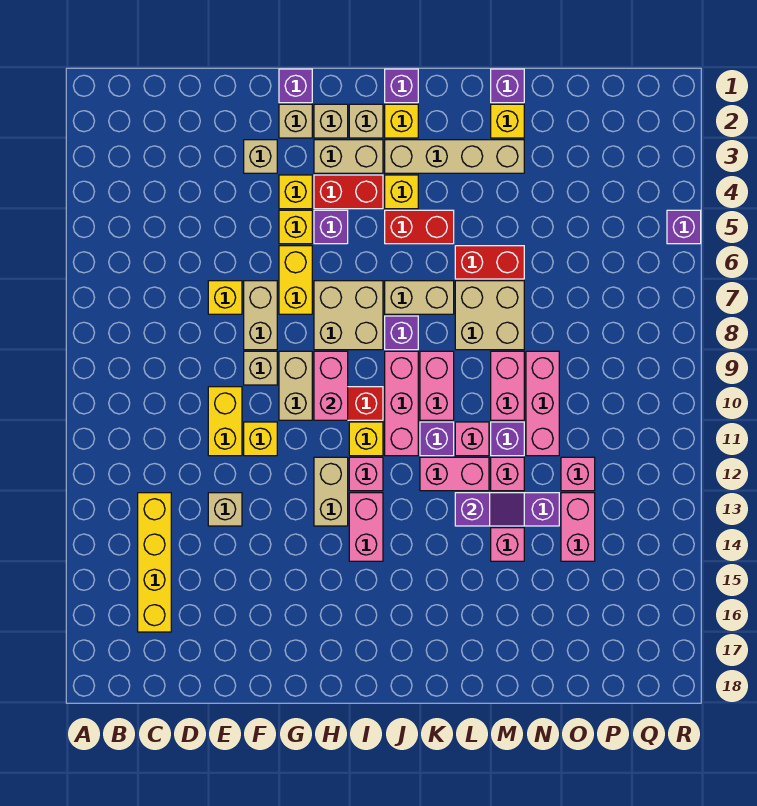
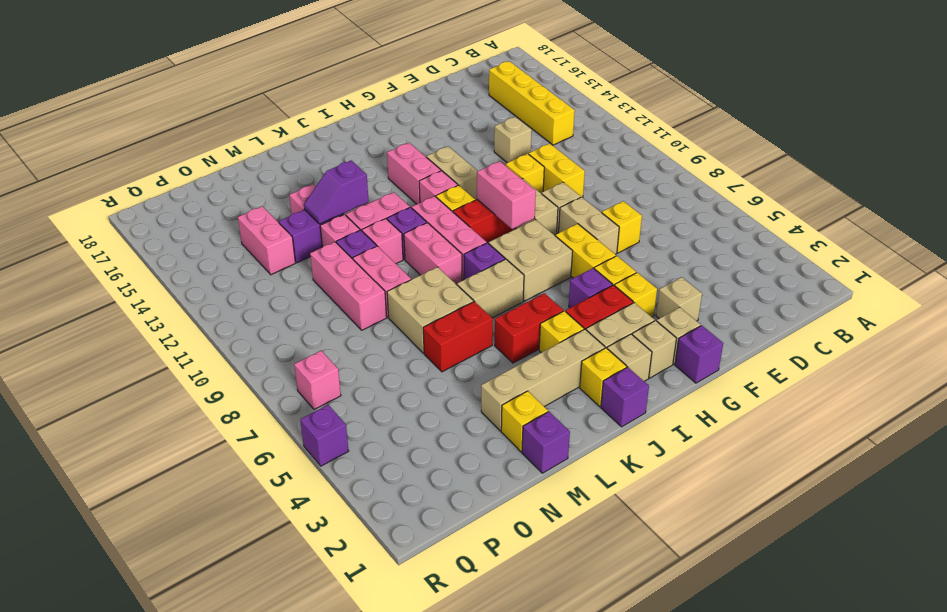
pink 1x1 brick [561,457,595,491] -> pink 1x1 brick moved to [294,351,341,410]

